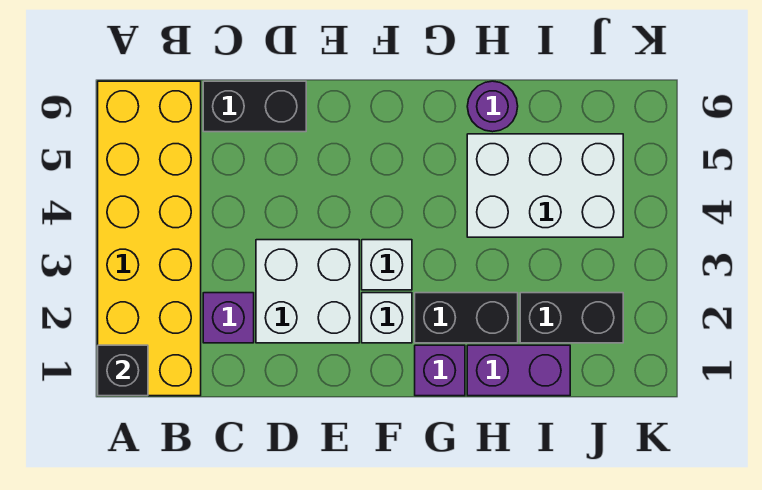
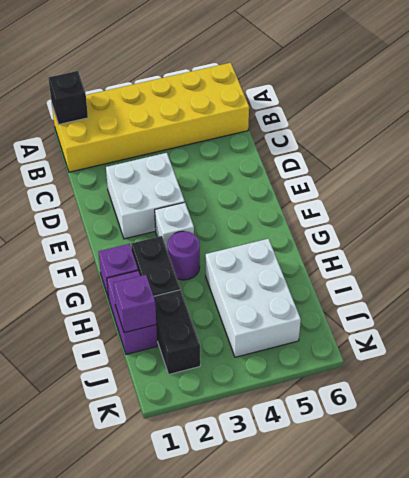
purple 1x1 brick [203,293,254,343] -> purple 1x1 brick moved to [114,275,156,333]
black 1x2 brick [203,81,306,132] -> none
white 1x1 brick [362,293,412,343] -> none
purple 1x1 round brick [467,81,518,132] -> purple 1x1 round brick moved to [168,231,200,280]

